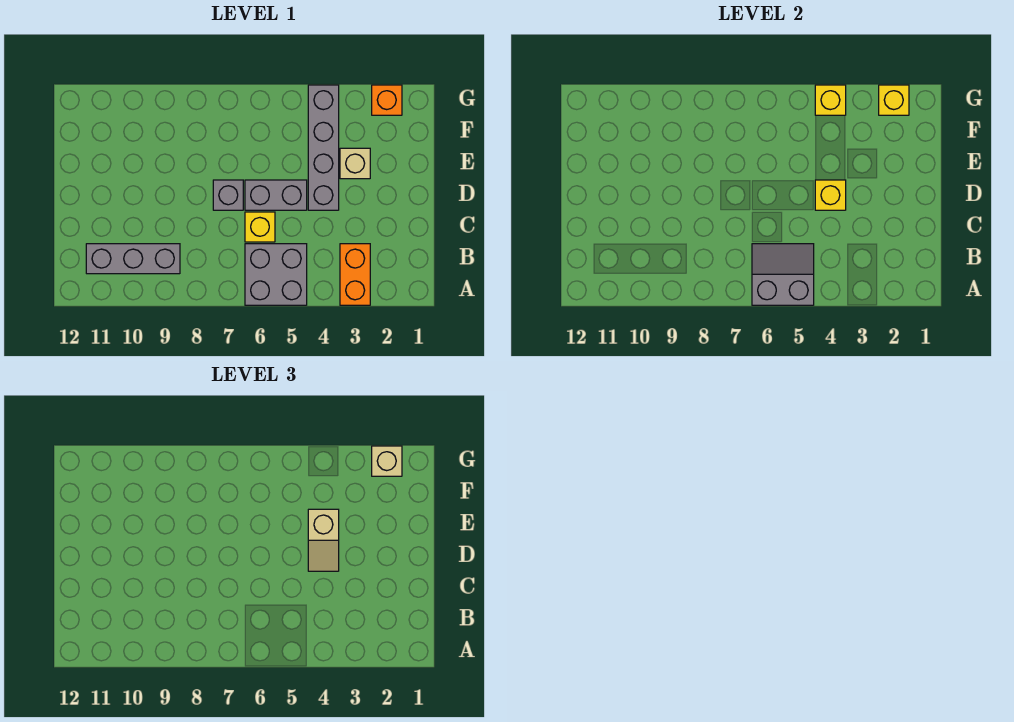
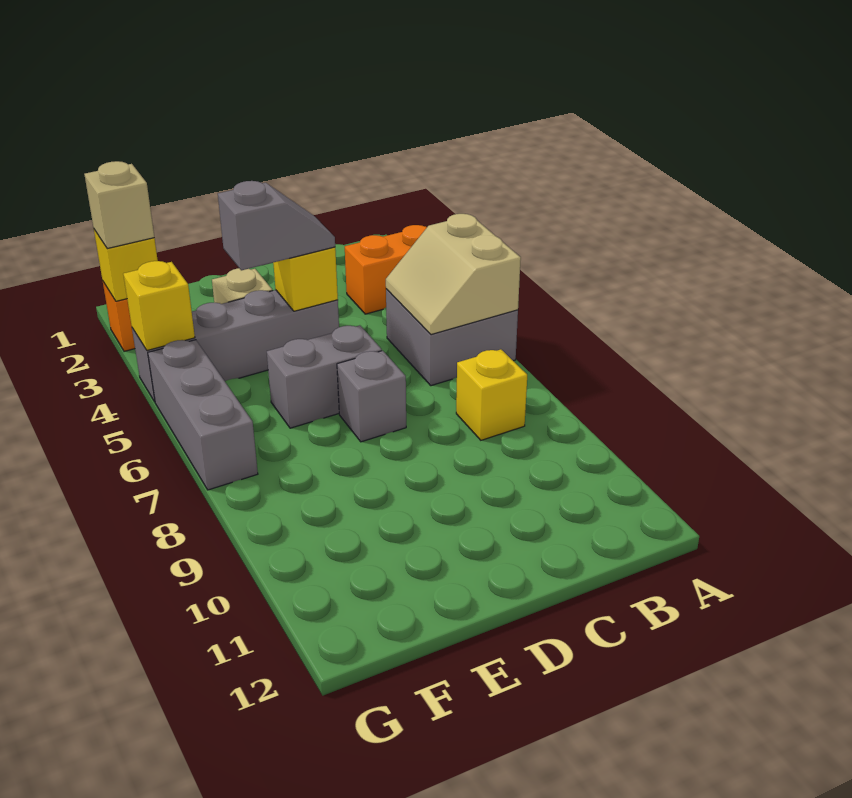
grey 2x2 slope [752,244,814,305] -> tan 2x2 slope [386,214,521,335]
grey 1x3 brick [86,244,180,274] -> grey 1x3 brick moved to [148,340,258,490]
yellow 1x1 brick [245,212,275,242] -> yellow 1x1 brick moved to [456,349,527,440]
tan 1x2 slope [308,509,339,571] -> grey 1x2 slope [218,181,335,270]
grey 1x2 brick [245,180,307,210] -> grey 1x2 brick turned to [267,325,382,428]

